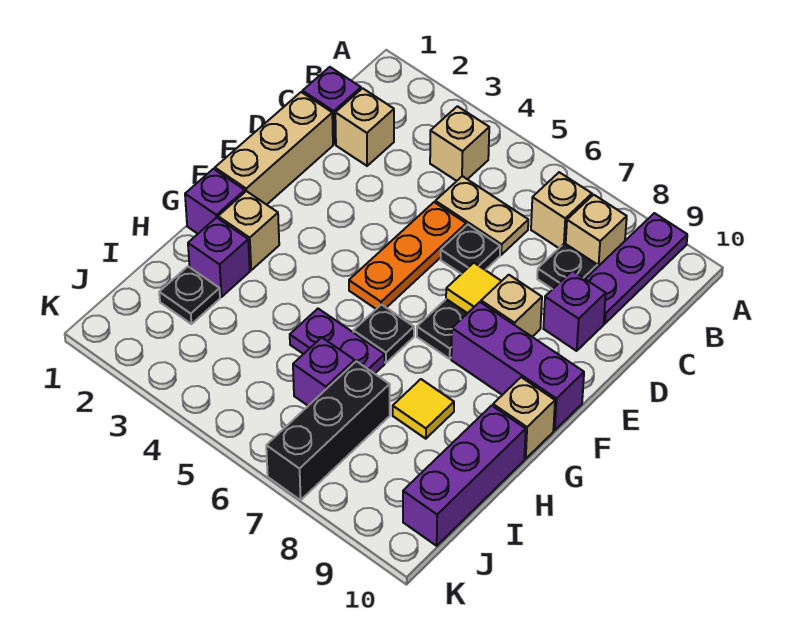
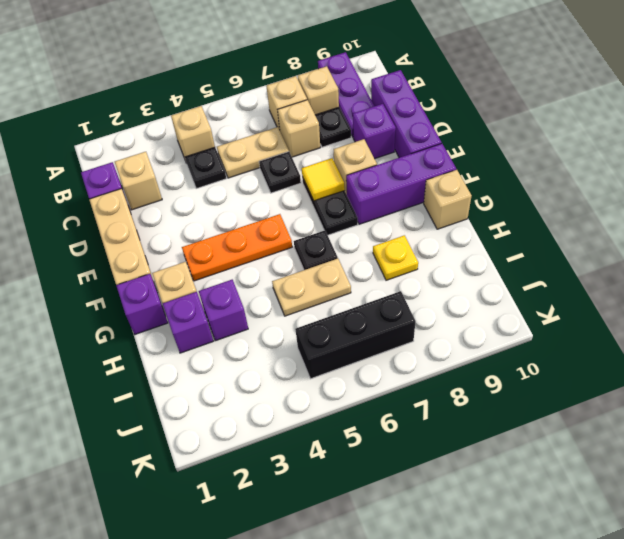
none -> tan 1x1 brick [278,100,320,157]
orange 1x3 plate [349,202,466,309] -> orange 1x3 plate turned to [182,214,292,281]
purple 1x2 plate [290,309,385,374] -> tan 1x2 plate [272,259,351,316]
yellow 1x1 tile [393,379,454,439] -> yellow 1x1 plate [373,235,418,280]
purple 1x3 brick [403,405,526,546] -> purple 1x3 brick moved to [371,70,442,158]
black 1x1 plate [159,267,220,324] -> black 1x1 plate moved to [185,147,226,189]
purple 1x1 brick [293,338,355,406] -> purple 1x1 brick moved to [199,280,248,341]
black 1x3 brick [266,361,390,500] -> black 1x3 brick turned to [295,291,416,379]

